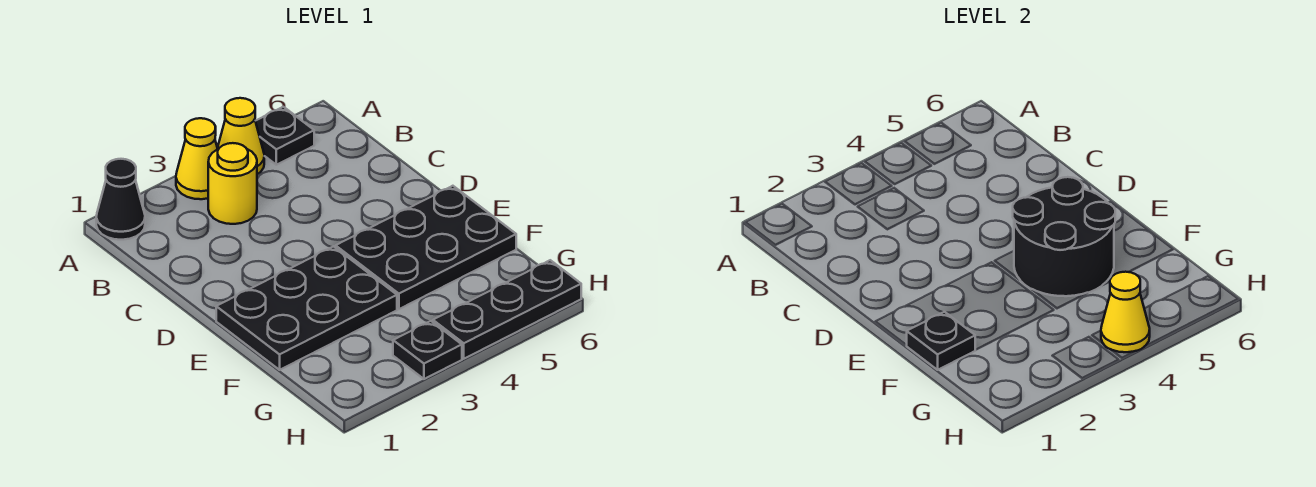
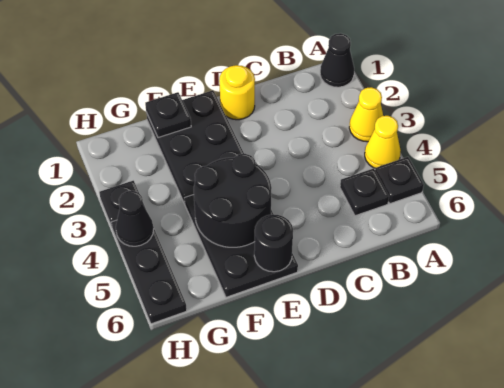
yellow 1x1 round brick [208,143,257,224] -> yellow 1x1 round brick moved to [219,65,255,120]
none -> black 1x1 plate [340,168,389,216]
none -> black 1x1 round brick [254,214,293,272]
yellow 1x1 cone [1101,272,1150,352] -> black 1x1 cone [116,191,154,246]

